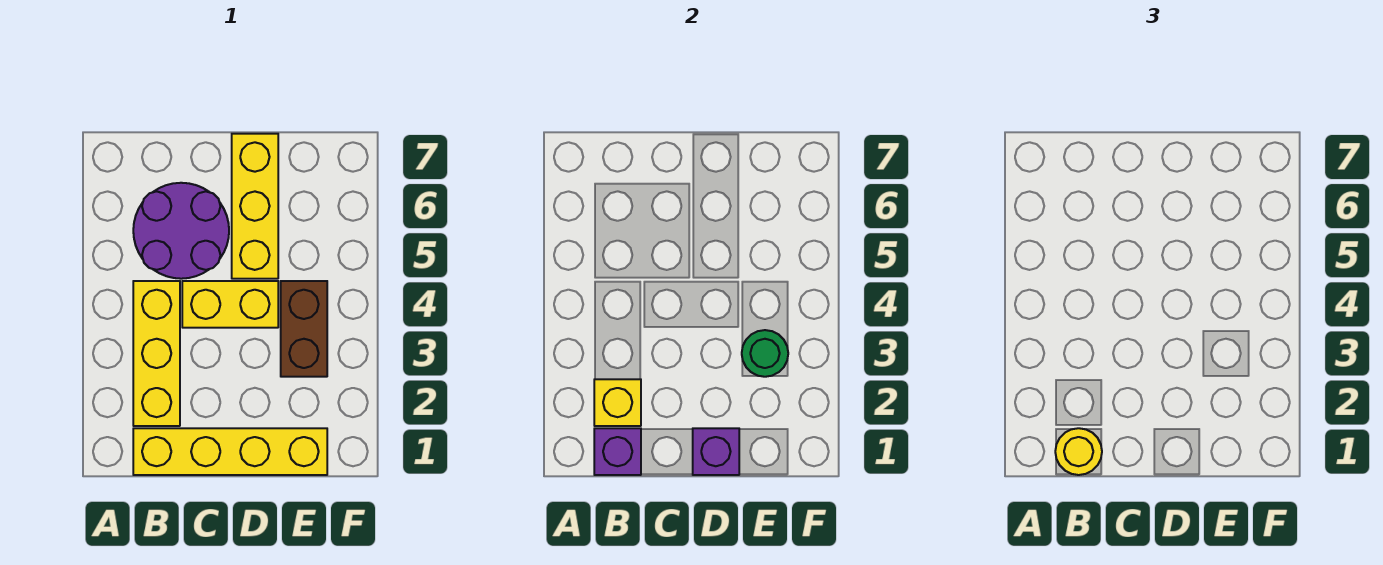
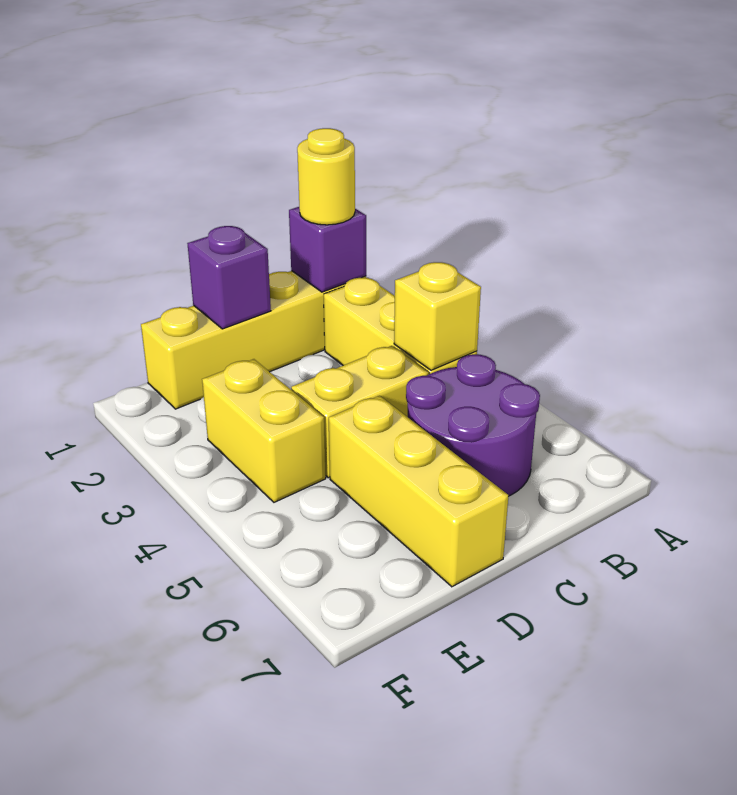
yellow 1x1 brick [594,379,641,426] -> yellow 1x1 brick moved to [394,262,481,370]
brown 1x2 brick [281,281,327,377] -> yellow 1x2 brick [202,359,326,502]
green 1x1 round brick [742,330,788,377] -> none

